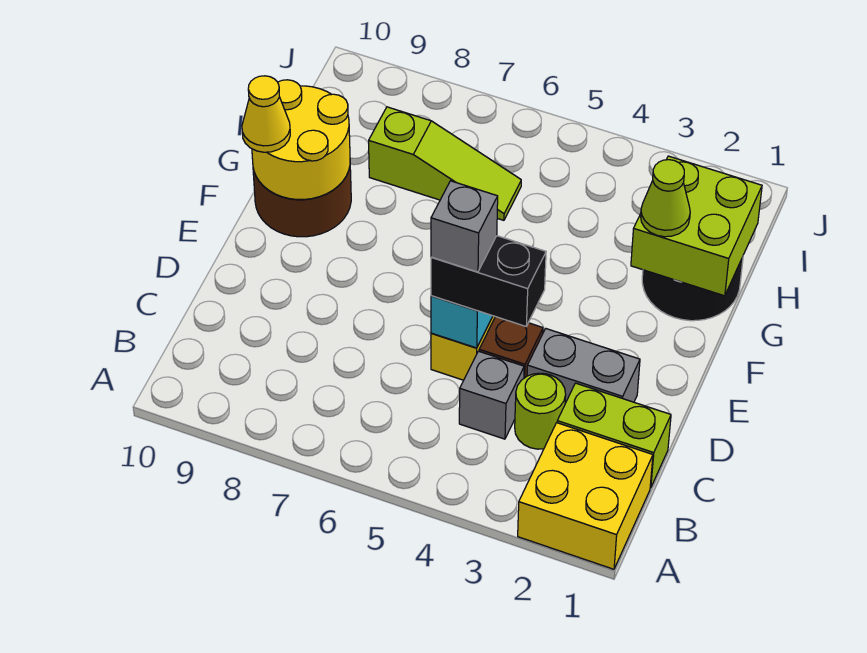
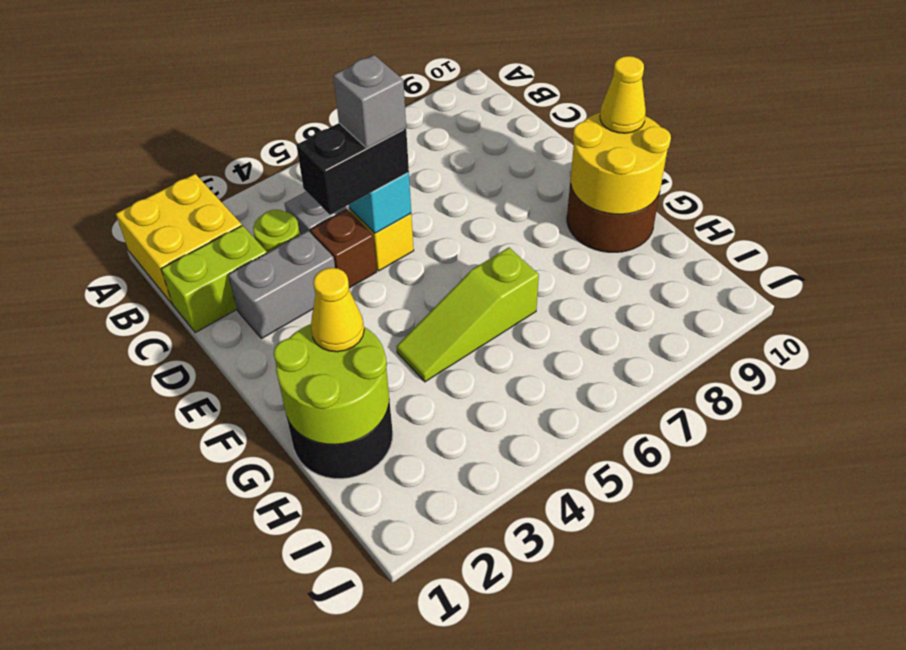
lime 2x2 brick [631,156,762,296] -> lime 2x2 round brick [274,324,389,445]
lime 1x1 cone [641,160,690,237] -> yellow 1x1 cone [311,268,364,352]
lime 1x3 slope [369,107,521,220] -> lime 1x3 slope moved to [396,248,539,382]

